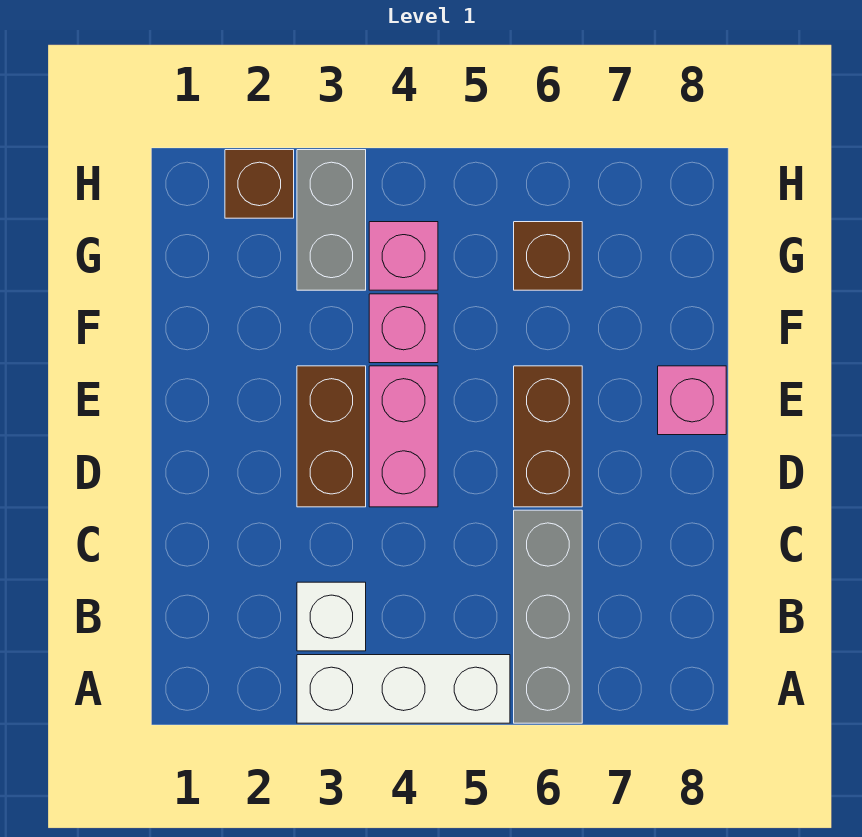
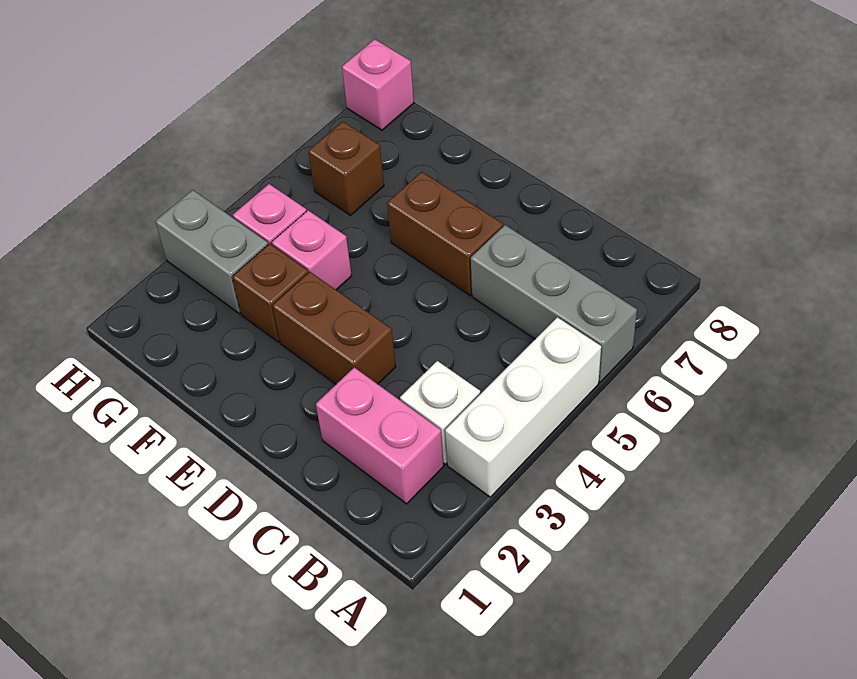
pink 1x2 brick [369,366,438,507] -> pink 1x2 brick moved to [316,367,444,504]
pink 1x1 brick [658,366,726,435] -> pink 1x1 brick moved to [342,39,414,130]
brown 1x1 brick [225,150,294,218] -> brown 1x1 brick moved to [232,244,308,342]

